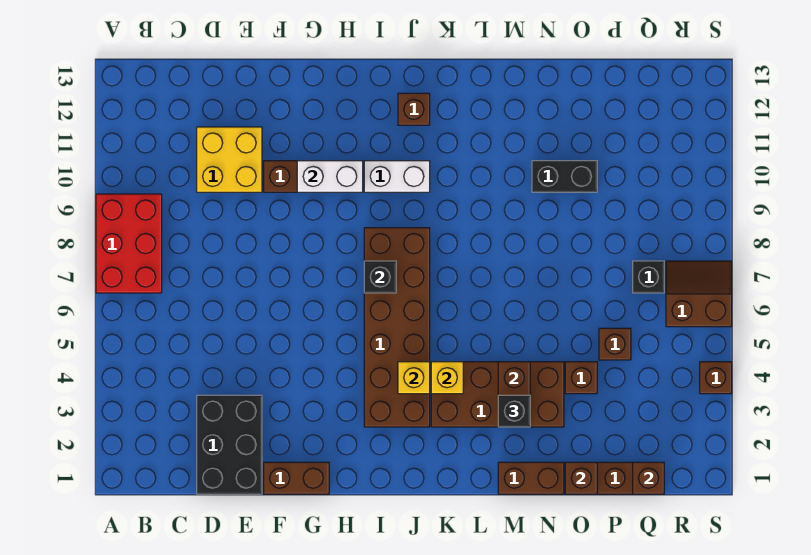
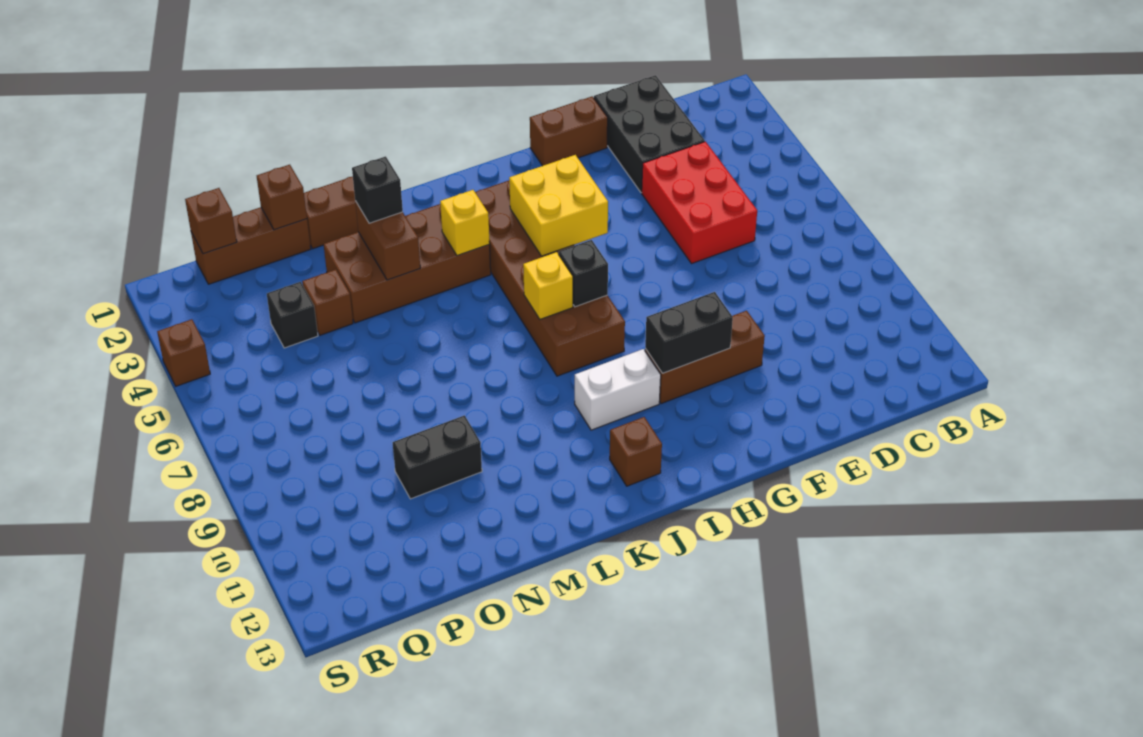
red 2x3 brick [96,194,162,293] -> red 2x3 brick moved to [642,142,757,264]
yellow 2x2 brick [197,127,262,192] -> yellow 2x2 brick moved to [509,155,608,256]
white 1x2 brick [297,161,363,192] -> black 1x2 brick [645,292,733,373]
yellow 1x1 brick [398,362,430,394] -> yellow 1x1 brick moved to [523,252,573,319]
brown 1x1 brick [599,328,631,360] -> none
black 1x1 brick [633,261,664,293] -> black 1x1 brick moved to [267,282,318,348]
brown 2x2 slope [666,261,732,327] -> none

